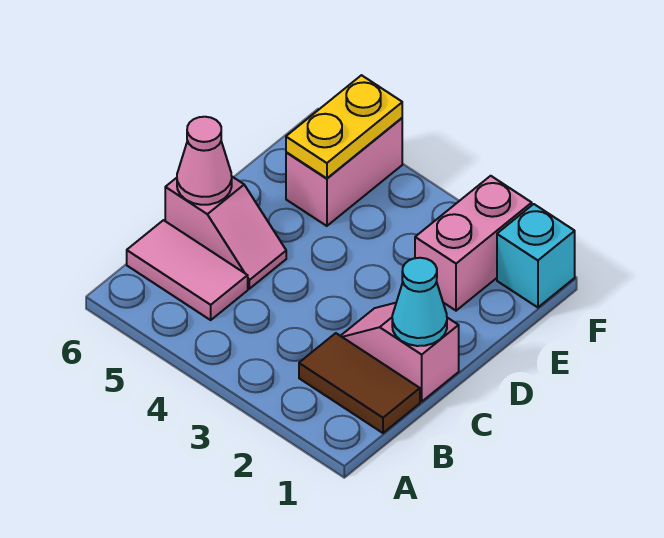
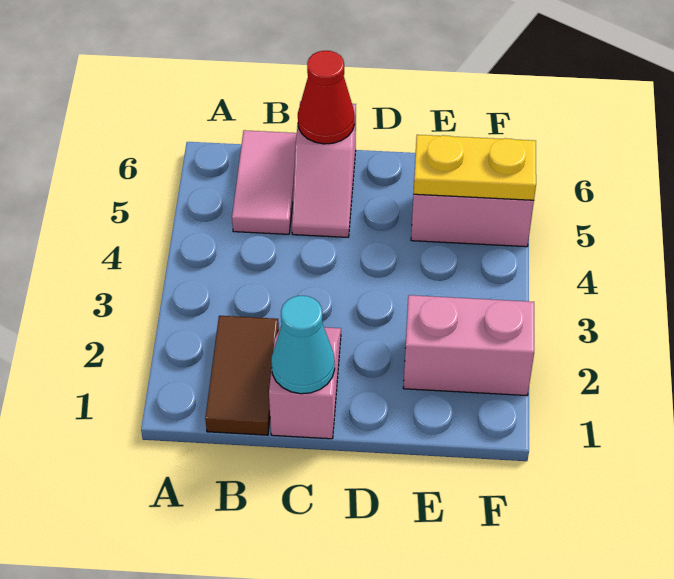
pink 1x1 cone [177,117,232,205] -> red 1x1 cone [298,51,355,144]
cyan 1x1 brick [497,204,575,307] -> none

